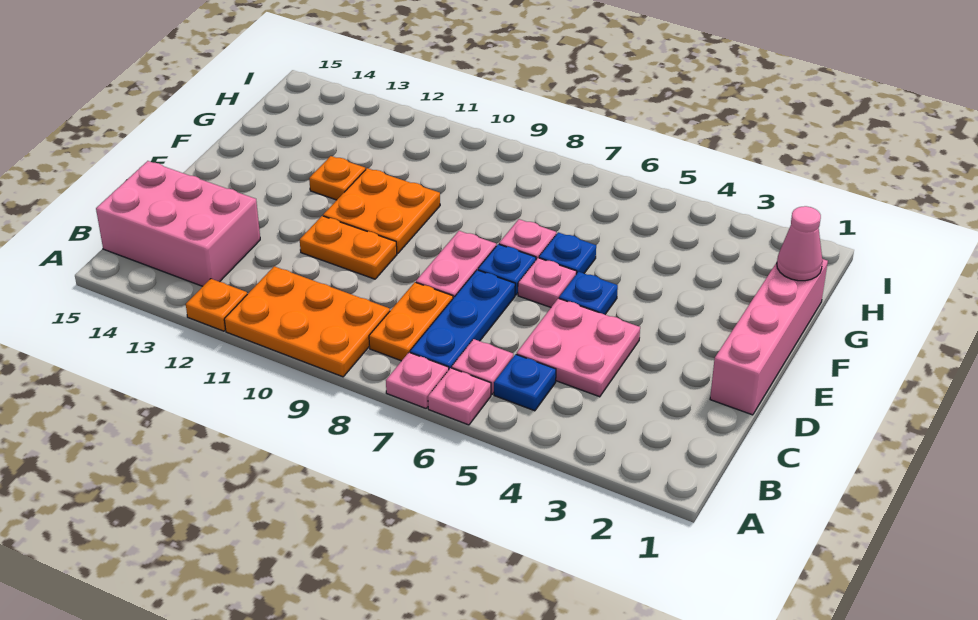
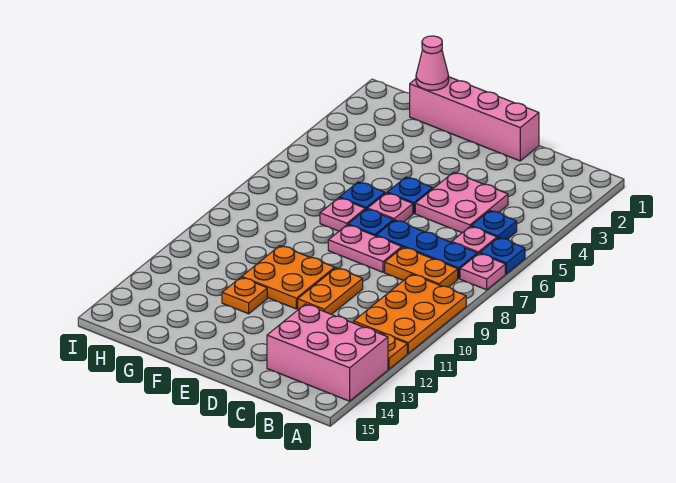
pink 1x1 plate [428,368,491,425] -> blue 1x1 plate [480,238,525,274]
pink 2x3 brick [96,161,260,286] -> pink 2x3 brick turned to [267,304,388,401]

